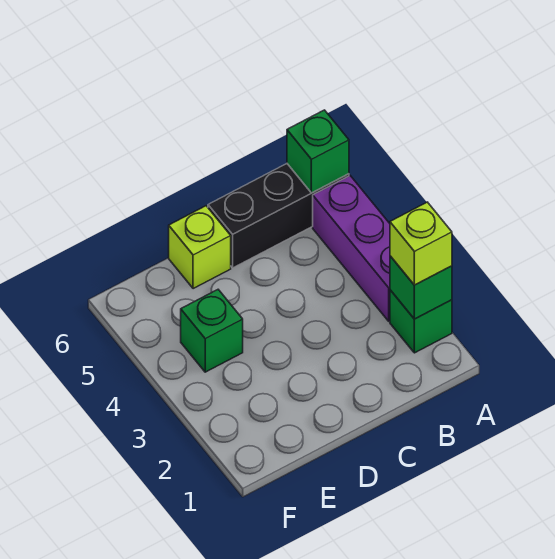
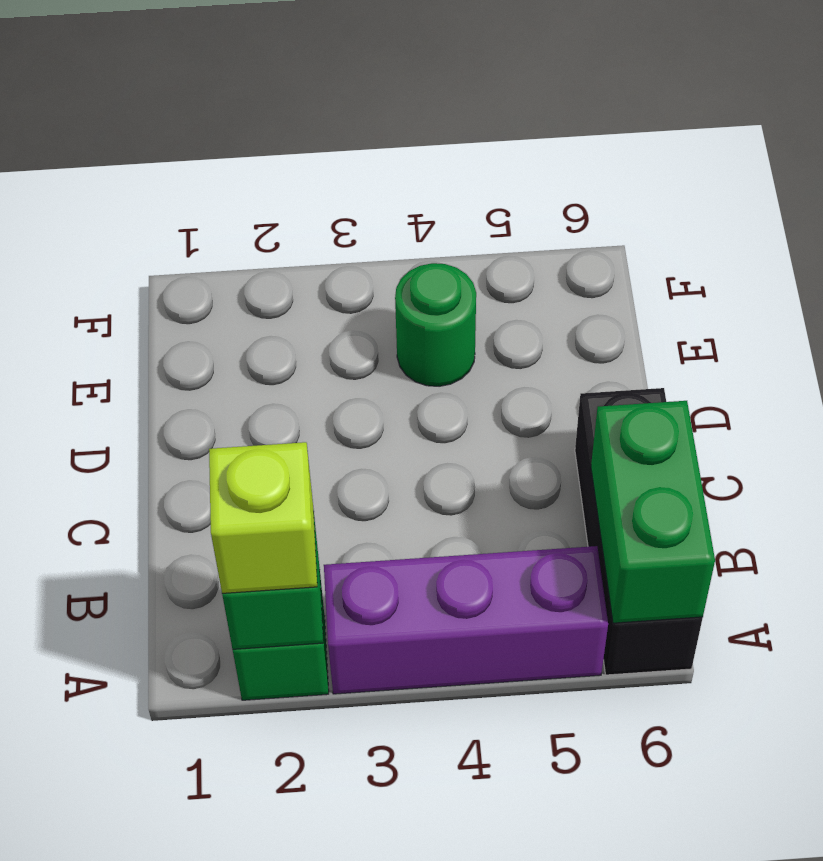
green 1x1 brick [287,110,349,193] -> green 1x2 brick [591,401,715,623]
lime 1x1 brick [169,206,231,289] -> none
green 1x1 brick [181,290,243,372] -> green 1x1 round brick [395,263,476,386]

